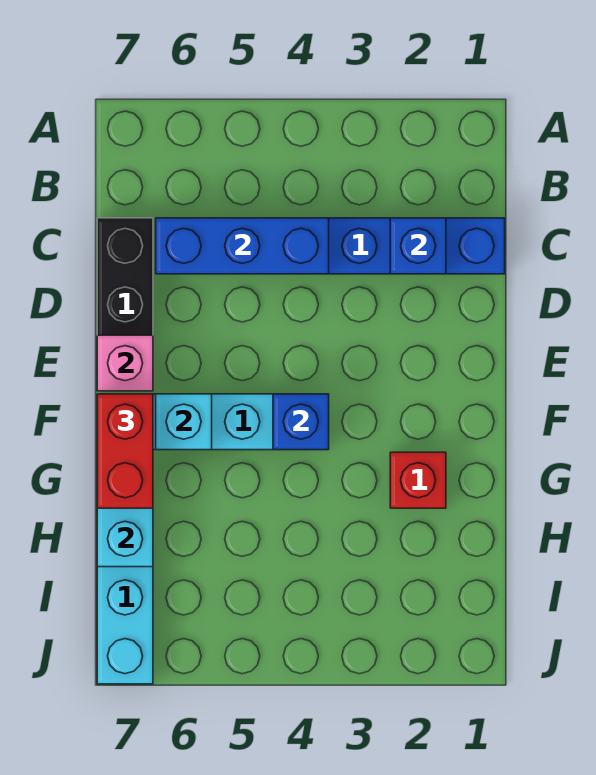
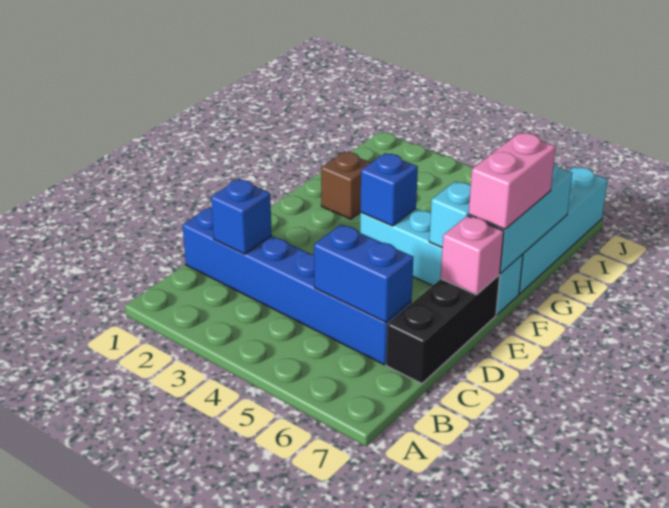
blue 1x3 brick [156,218,329,274] -> blue 1x2 brick [314,225,414,322]
red 1x2 brick [97,394,153,508] -> pink 1x2 brick [469,133,556,229]
red 1x1 brick [390,452,446,508] -> brown 1x1 brick [321,152,371,219]

